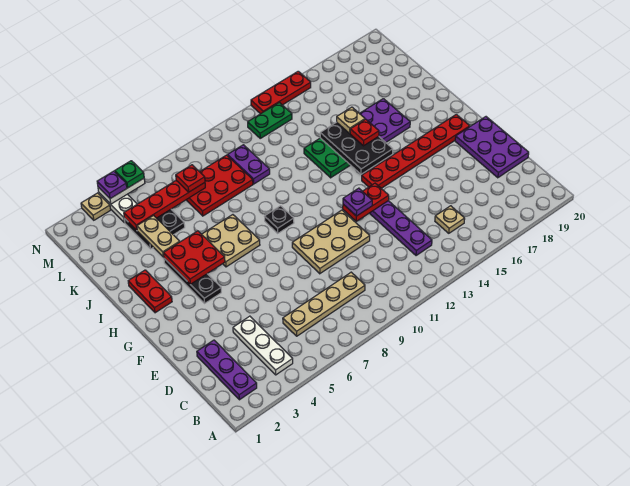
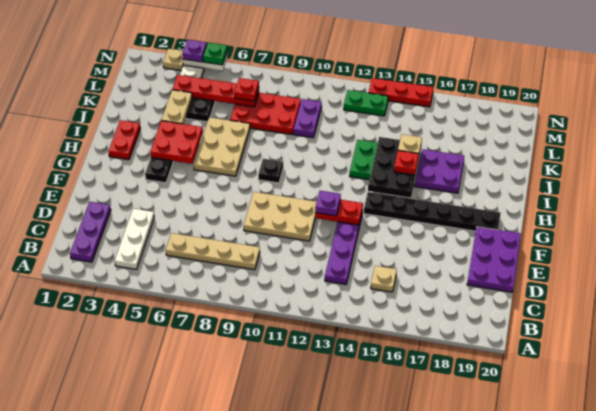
red 1x6 plate [362,114,470,188] -> black 1x6 plate [364,192,501,231]
tan 2x2 plate [202,215,260,267] -> tan 2x3 plate [194,117,250,176]

